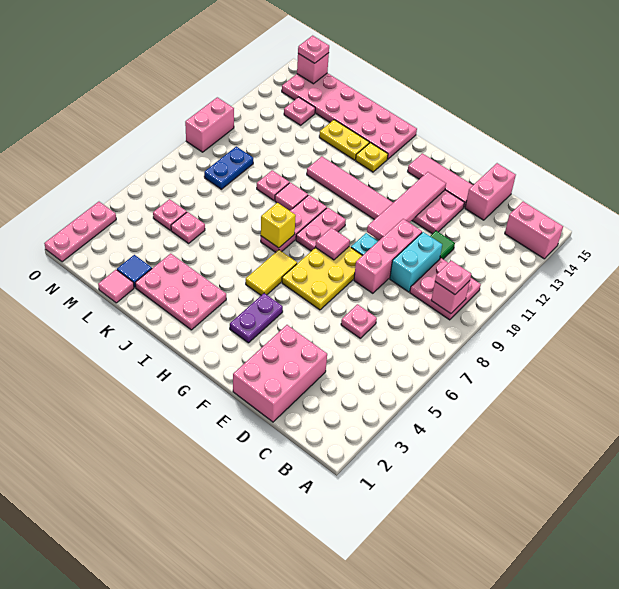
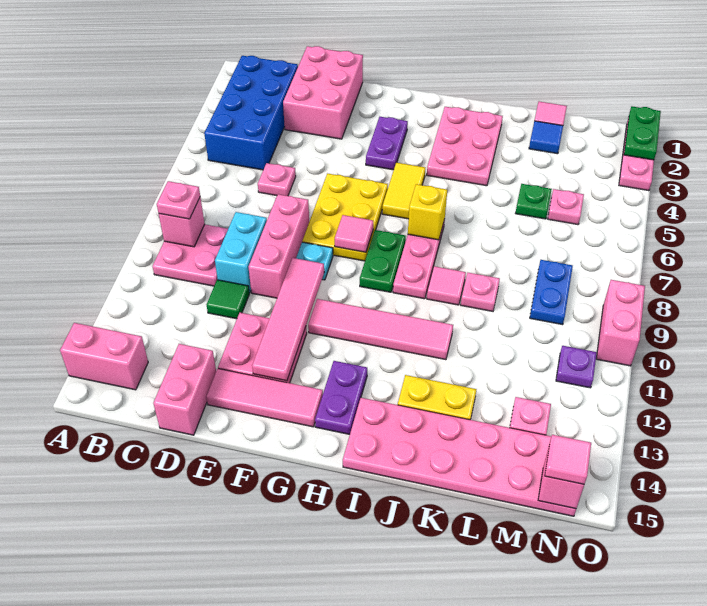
none -> blue 2x4 brick [204,56,298,170]
pink 1x2 plate [296,208,346,251] -> green 1x2 plate [360,230,406,292]
none -> purple 1x2 plate [315,361,367,434]
pink 2x3 plate [135,254,226,330] -> pink 2x3 plate turned to [427,107,503,186]
yellow 1x1 plate [356,143,388,172] -> none
pink 1x1 plate [171,212,205,243] -> green 1x1 plate [516,184,552,219]
none -> purple 1x1 plate [556,346,597,388]
pink 1x1 plate [298,36,329,63] -> pink 1x1 tile [545,435,591,484]
none -> green 1x2 plate [624,106,661,160]

